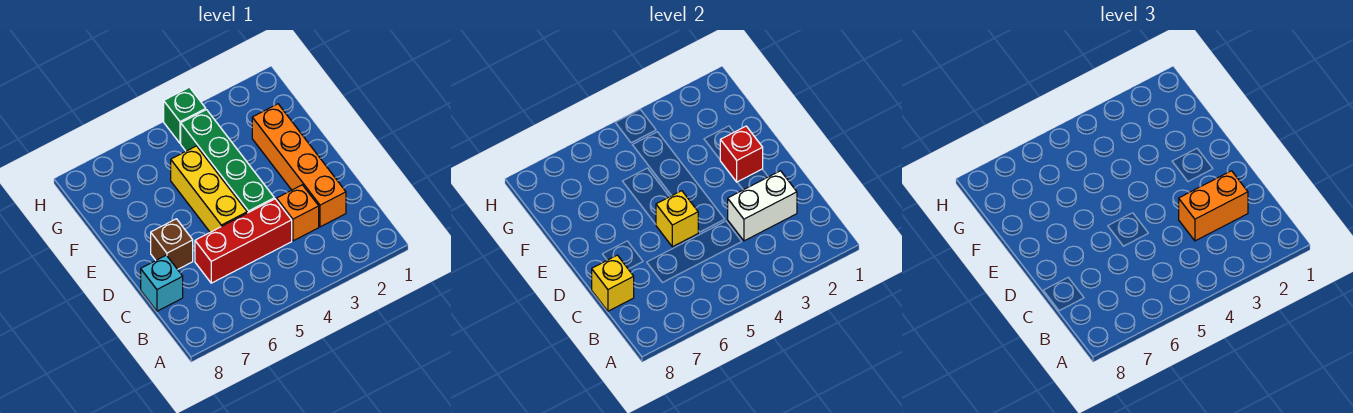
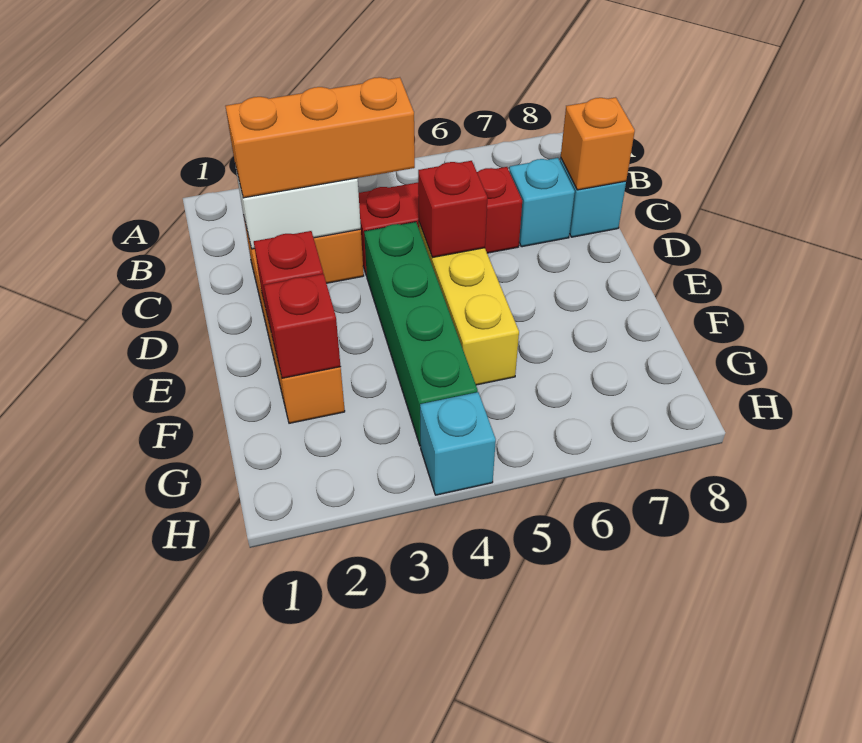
orange 1x2 brick [1179,171,1248,241] -> orange 1x3 brick [225,77,415,198]
none -> cyan 1x1 brick [509,158,575,247]
yellow 1x1 brick [592,255,634,311] -> orange 1x1 brick [561,97,635,190]
yellow 1x1 brick [656,191,698,247] -> red 1x1 brick [418,161,487,258]
brown 1x1 brick [151,219,193,269] -> none
none -> red 1x1 brick [264,274,341,378]
green 1x1 brick [164,87,206,143] -> cyan 1x1 brick [420,392,496,495]

